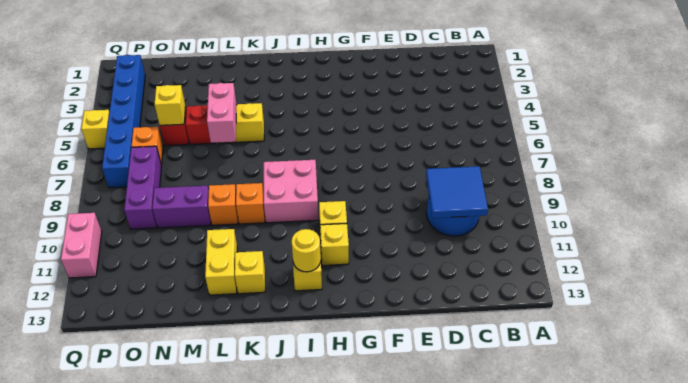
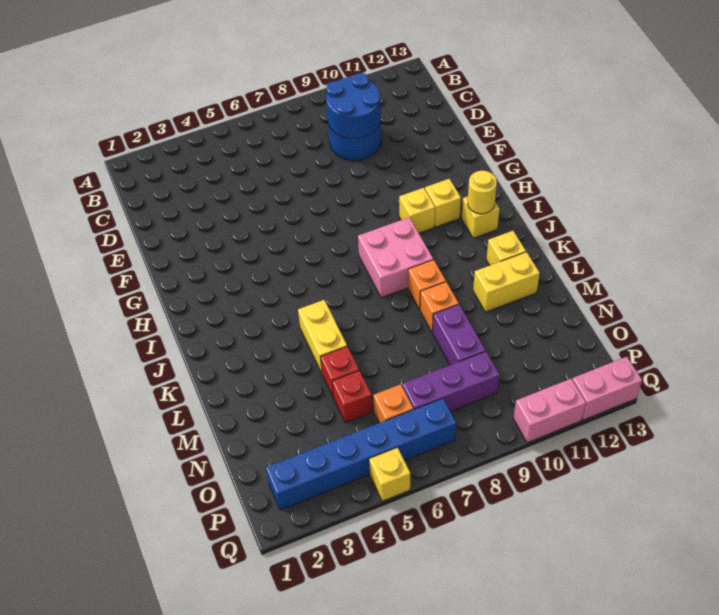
blue 2x2 tile [426,166,488,218] -> blue 2x2 round brick [326,73,381,139]
pink 1x2 brick [207,83,237,143] -> pink 1x2 brick moved to [572,357,642,420]
yellow 1x1 brick [155,85,186,125] -> none

